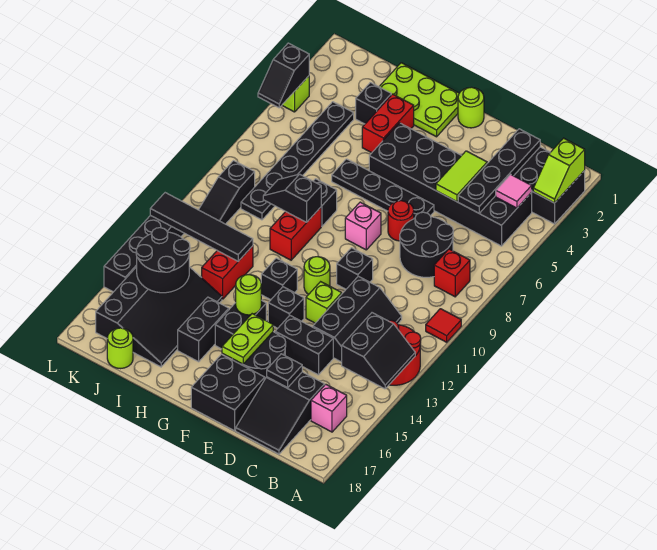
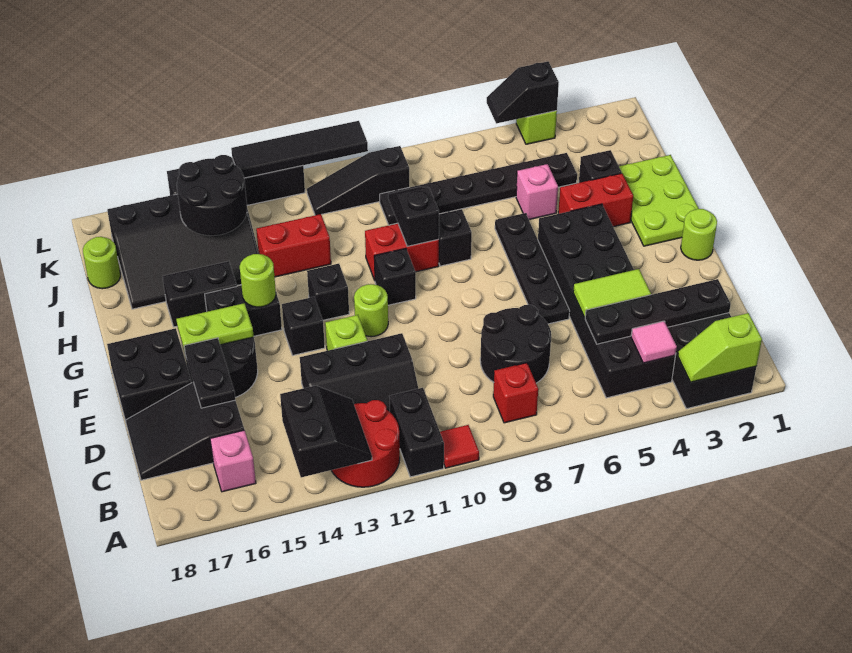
black 2x2 slope [342,313,415,389] -> black 2x2 slope turned to [280,386,372,477]
black 1x2 brick [275,316,333,375] -> black 1x2 brick moved to [389,388,444,477]
black 1x1 plate [267,354,302,388] -> black 1x2 plate [184,338,235,408]
red 1x1 round brick [388,201,414,241] -> none
black 1x1 brick [337,248,373,289] -> black 1x1 brick moved to [374,248,416,305]
pink 1x1 brick [345,202,381,250] -> pink 1x1 brick moved to [516,164,558,219]
black 1x4 tile [150,193,253,261] -> black 1x4 tile turned to [231,121,368,178]

